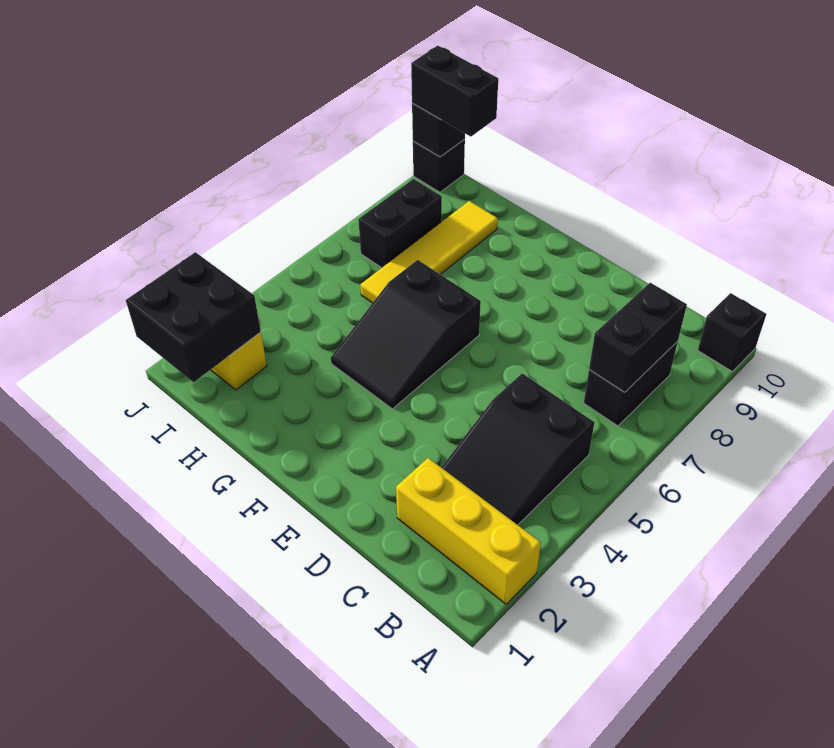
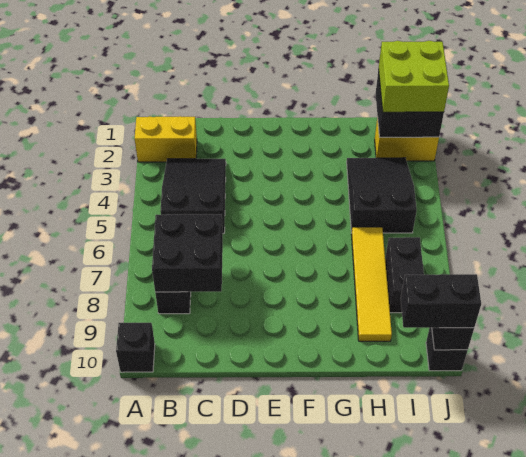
yellow 1x3 brick [396,458,541,604] -> yellow 1x2 brick [135,116,197,162]
black 1x2 brick [589,283,687,392] -> black 2x2 brick [152,214,223,292]
black 2x3 slope [331,260,481,409] -> black 2x3 slope moved to [347,158,417,233]
none -> lime 2x2 brick [379,41,449,112]

